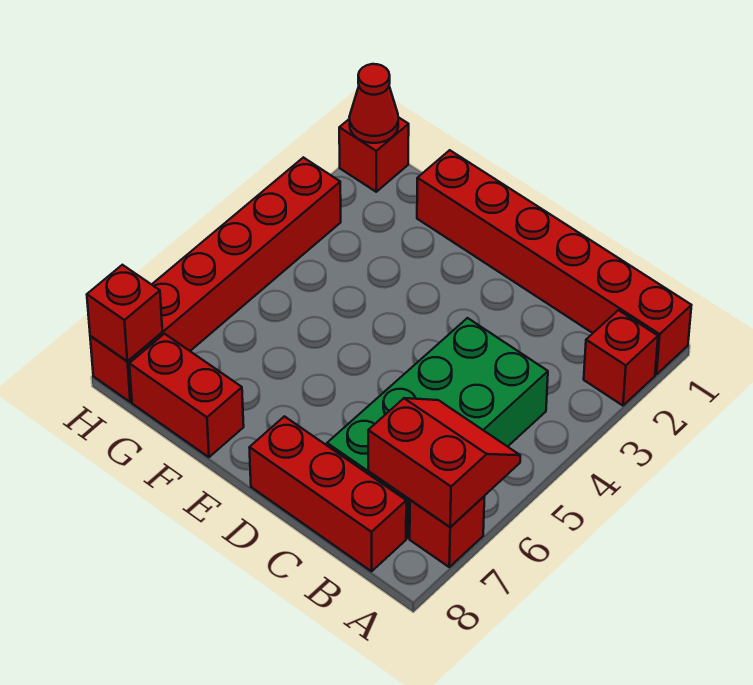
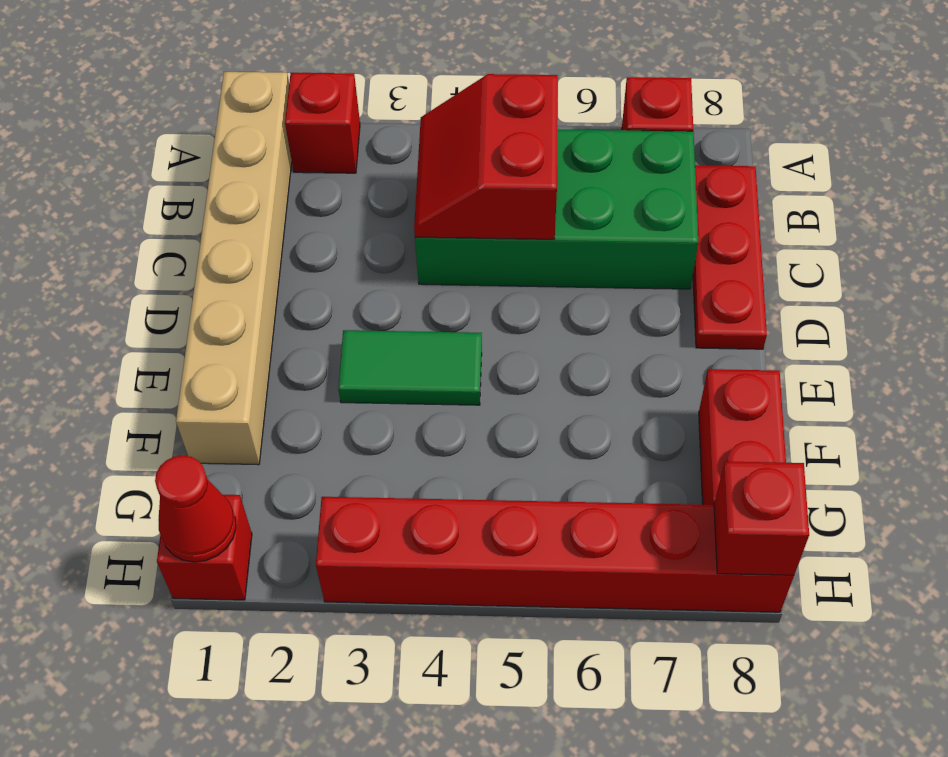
red 1x6 brick [417,150,692,375] -> tan 1x6 brick [176,72,292,465]
red 2x2 slope [368,398,520,527] -> red 2x2 slope moved to [414,74,558,239]
red 1x3 brick [249,416,406,571] -> red 1x3 plate [693,165,767,349]
none -> green 1x2 tile [338,330,482,405]

